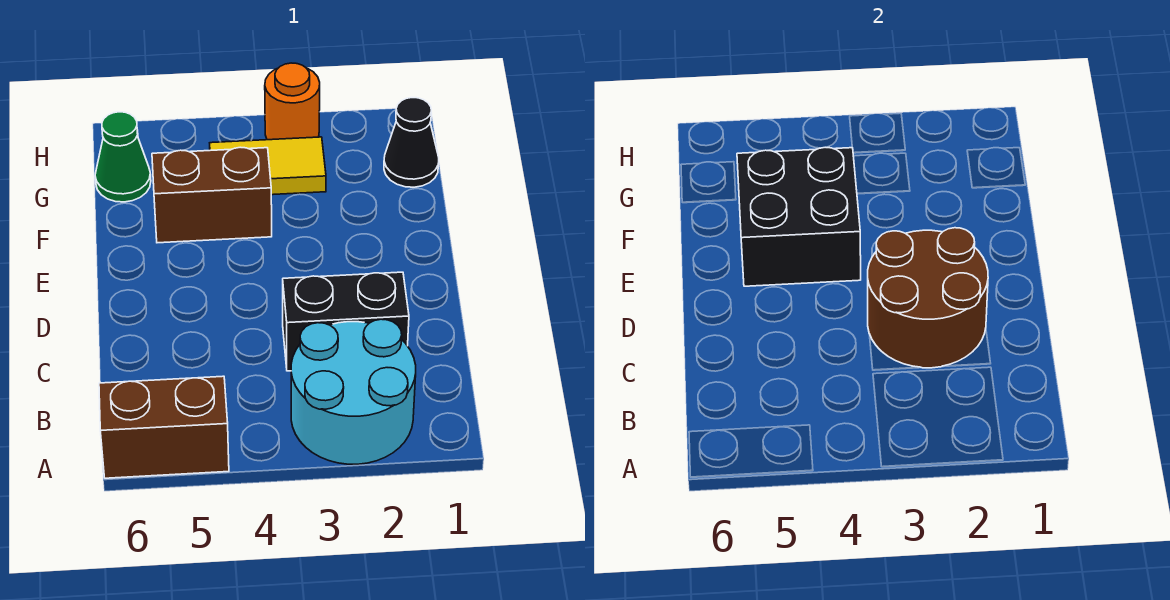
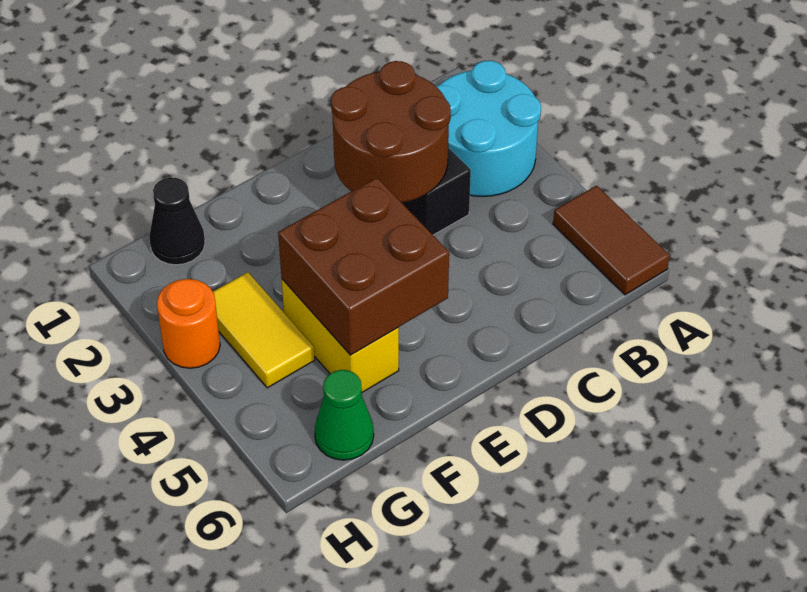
brown 1x2 brick [99,376,229,478] -> brown 1x2 tile [553,186,670,295]
black 2x2 brick [737,147,861,286] -> brown 2x2 brick [278,178,449,355]
brown 1x2 brick [152,147,272,243] -> yellow 1x2 brick [282,279,399,392]

